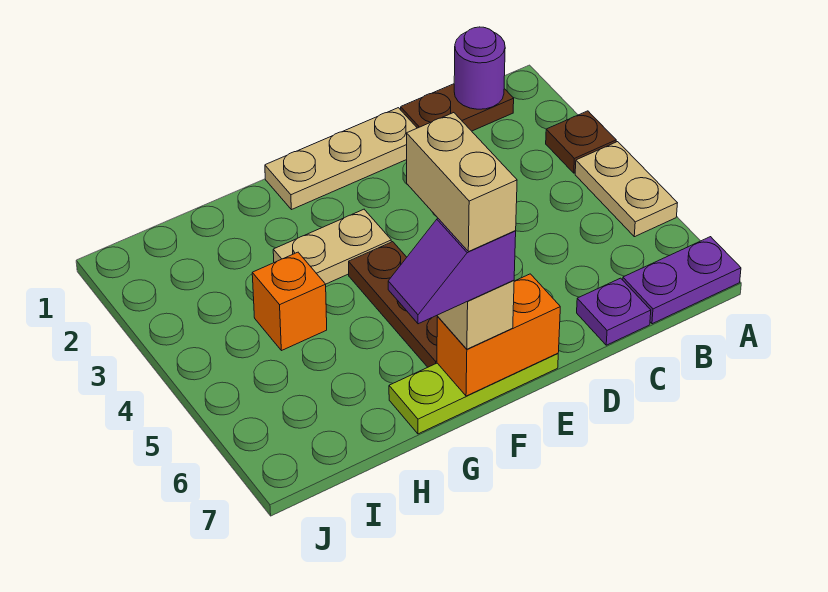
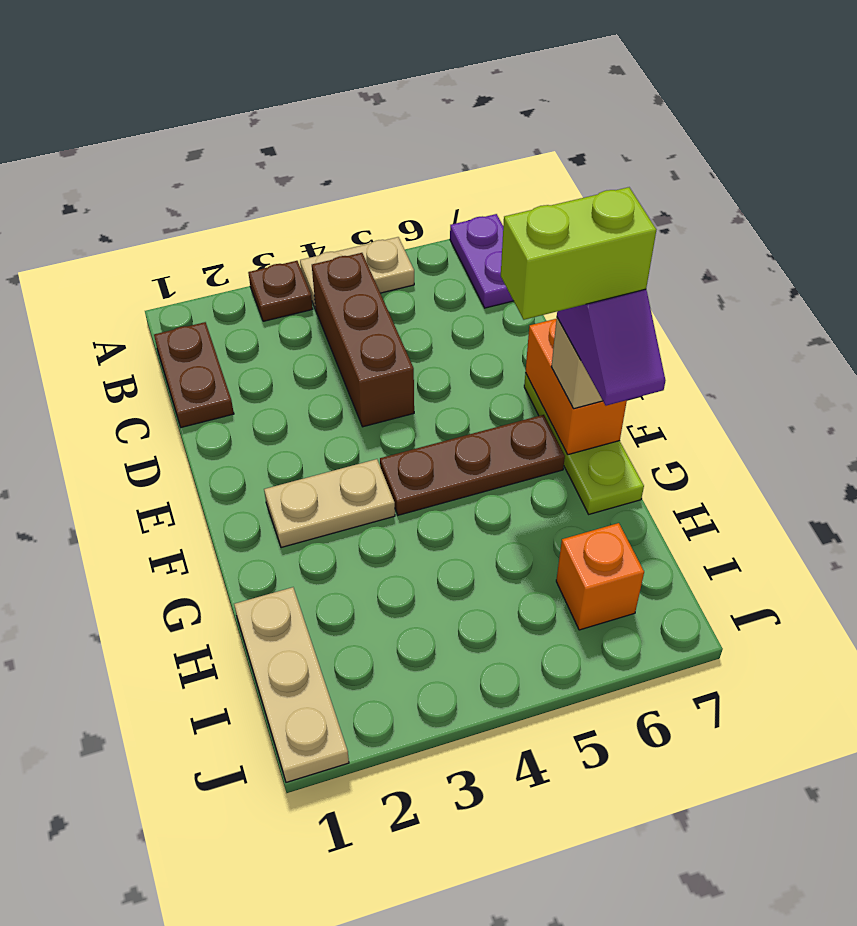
purple 1x1 round brick [454,27,505,109] -> none
none -> brown 1x3 brick [312,253,414,427]
purple 1x1 plate [577,278,651,345] -> none
tan 1x3 plate [265,108,417,210] -> tan 1x3 plate moved to [234,587,349,782]
tan 1x2 plate [273,209,391,284] -> tan 1x2 plate turned to [264,459,395,548]
tan 1x2 brick [407,113,517,252] -> lime 1x2 brick [501,187,656,320]
orange 1x1 brick [252,252,327,351] -> orange 1x1 brick moved to [556,523,644,630]

